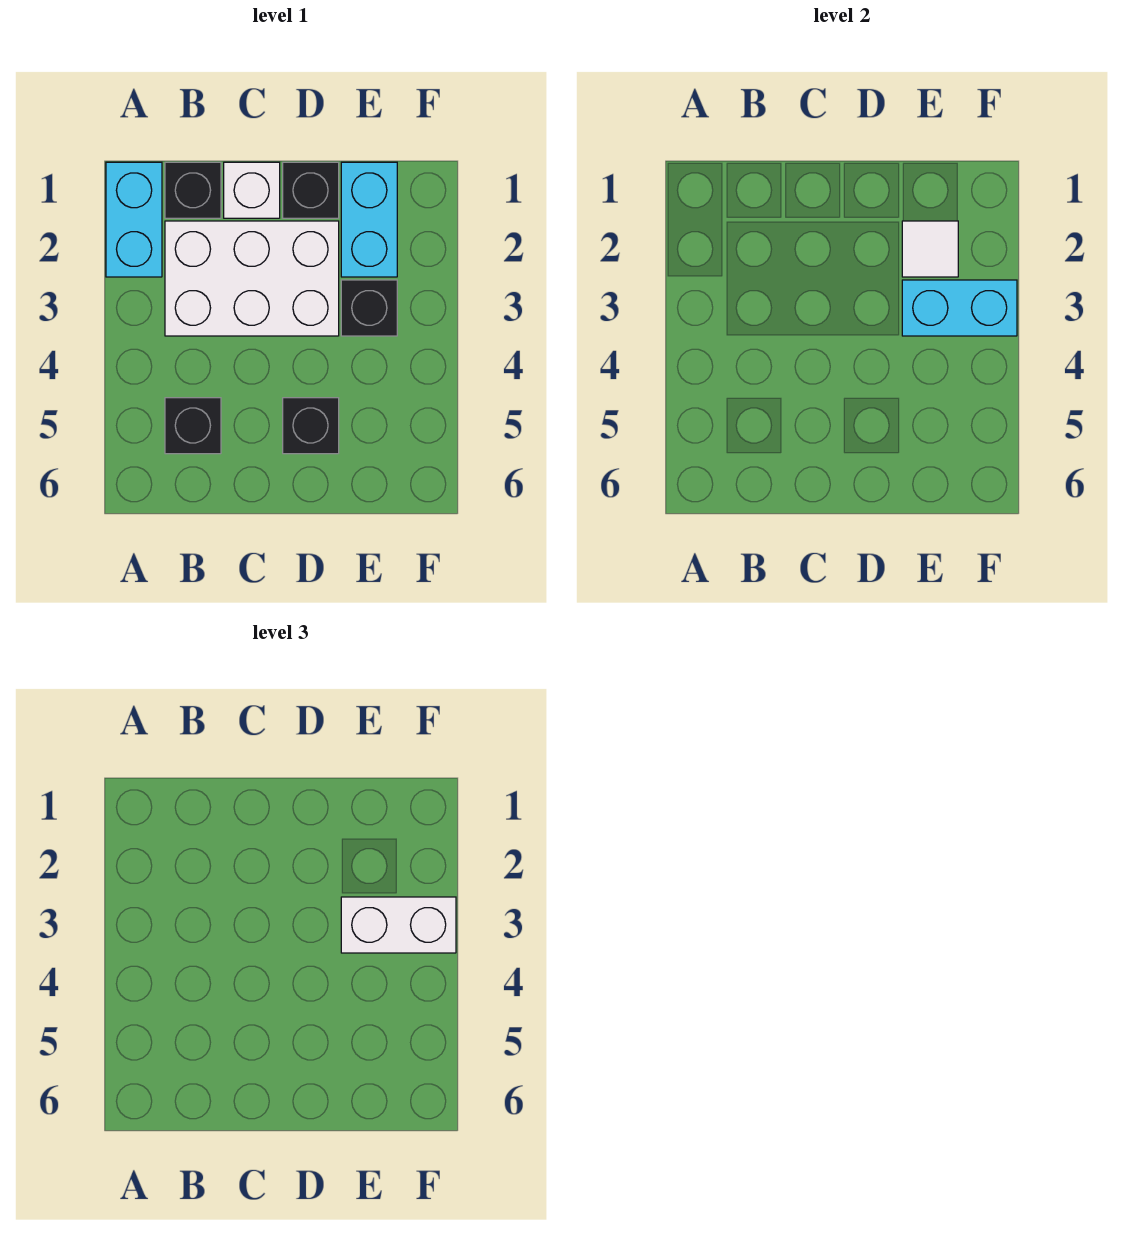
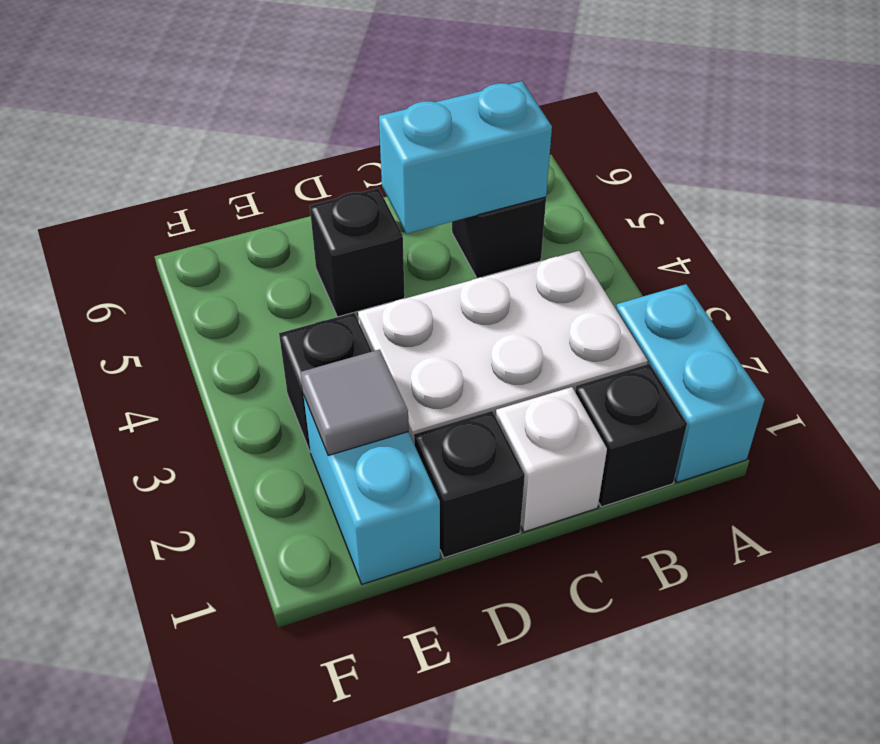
white 1x1 tile [902,221,958,277] -> grey 1x1 tile [301,349,409,456]
cyan 1x2 brick [902,280,1017,336] -> cyan 1x2 brick moved to [379,81,552,234]
white 1x2 brick [341,897,456,953] -> none

